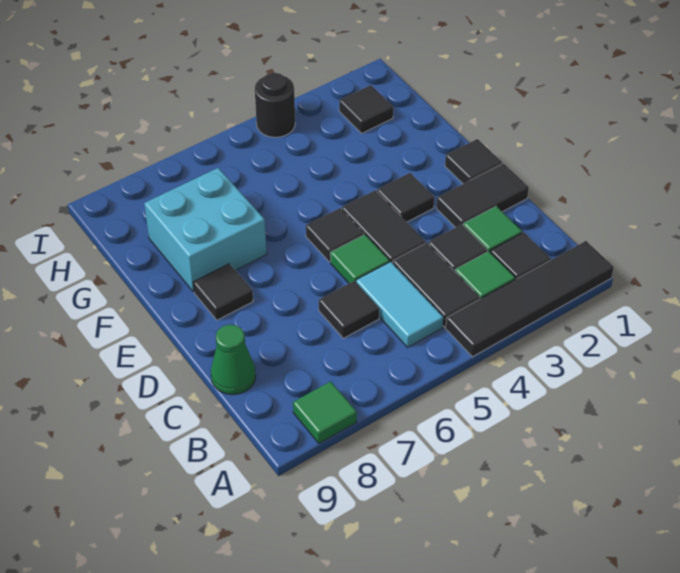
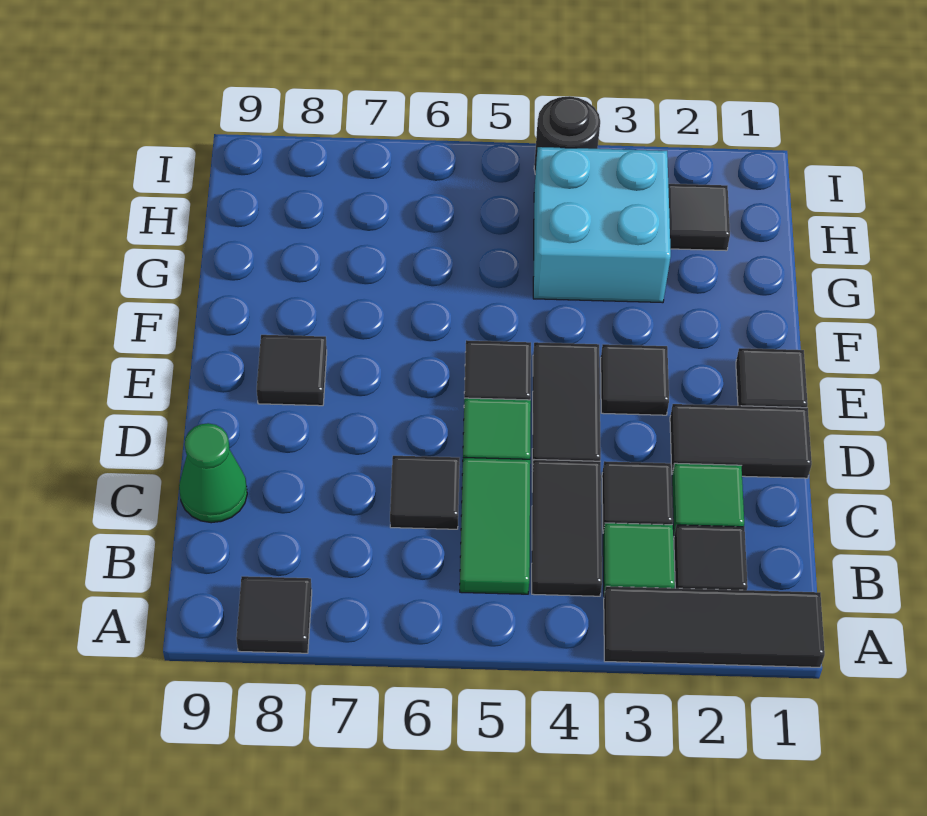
black 1x4 tile [446,241,614,357] -> black 1x3 tile [604,586,825,667]
green 1x1 tile [293,381,357,443] -> black 1x1 tile [236,576,312,653]
cyan 1x2 tile [356,262,443,347] -> green 1x2 tile [460,458,530,594]
cyan 2x2 brick [144,168,267,292] -> cyan 2x2 brick moved to [533,147,671,303]

